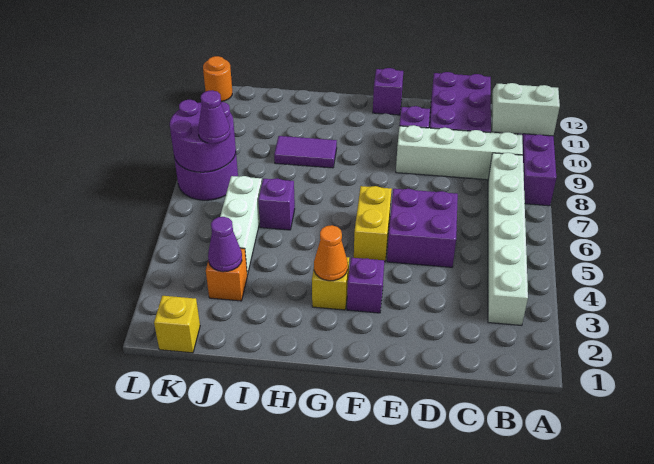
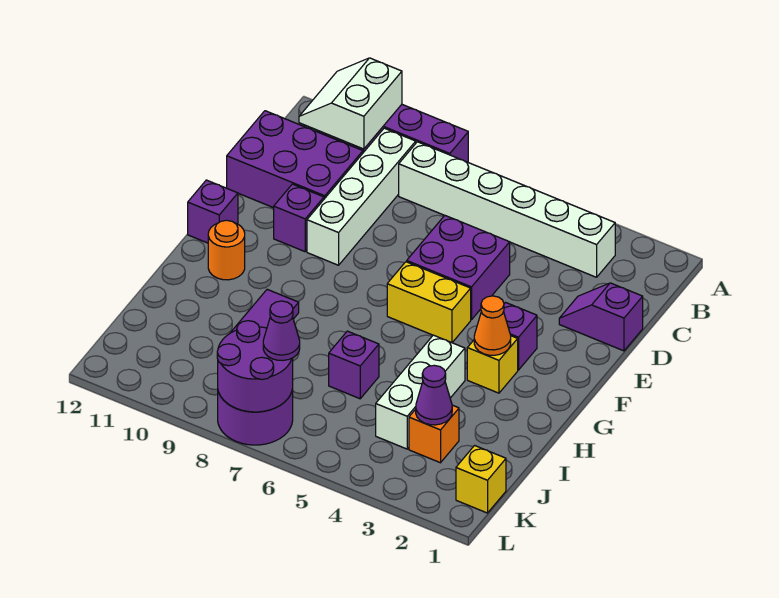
none -> purple 1x2 slope [559,283,643,351]
white 1x3 brick [220,176,262,275] -> white 1x3 brick turned to [376,335,465,449]
orange 1x1 round brick [203,56,232,102] -> orange 1x1 round brick moved to [208,220,245,280]

